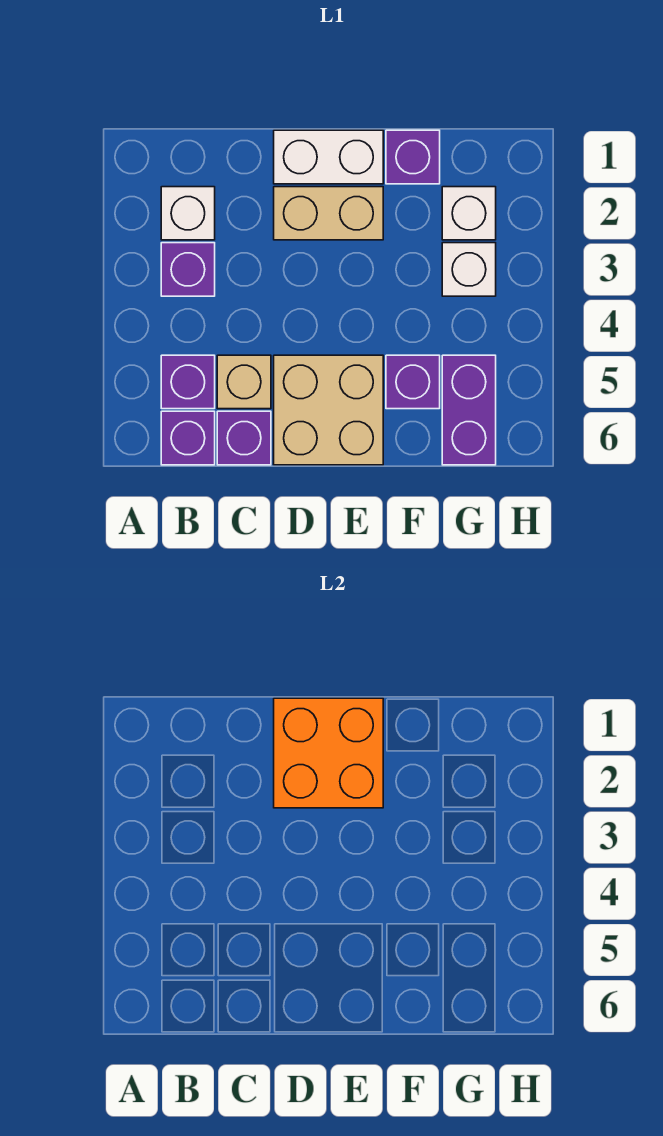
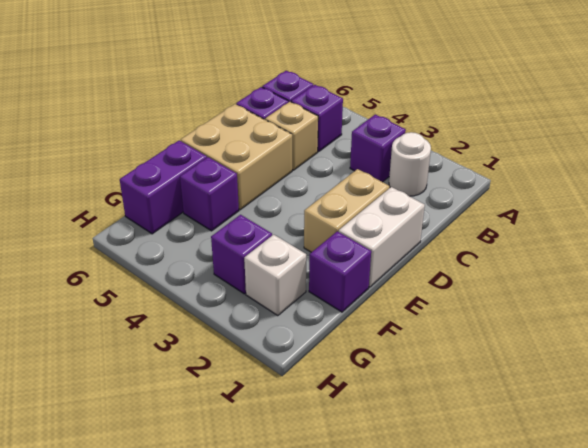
white 1x1 brick [161,187,215,240] -> white 1x1 round brick [389,132,431,196]
orange 2x2 brick [274,698,383,808] -> none
white 1x1 brick [442,243,496,296] -> purple 1x1 brick [211,215,272,294]
purple 1x2 brick [442,355,496,465] -> purple 1x2 brick turned to [120,140,207,234]

